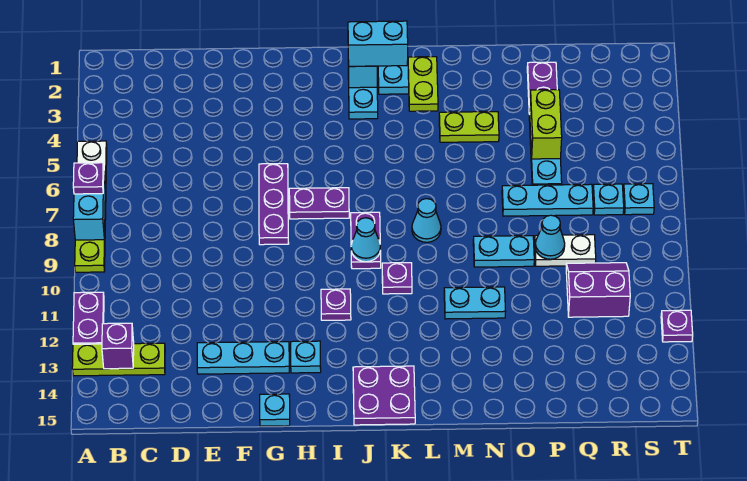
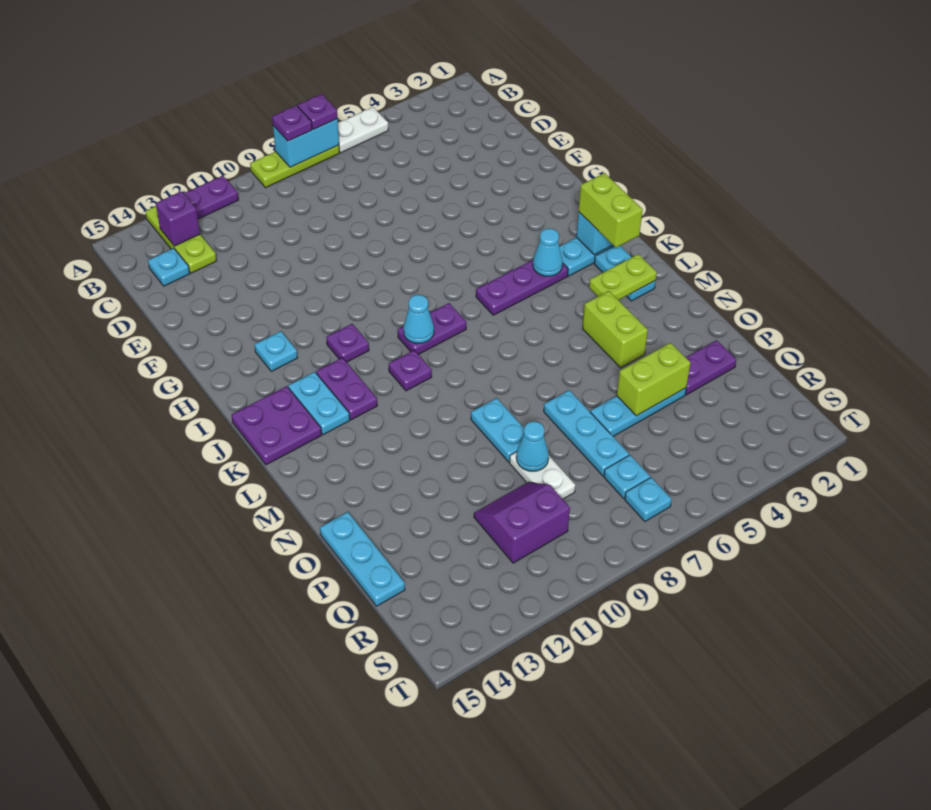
cyan 1x3 plate [197,342,289,374] -> cyan 1x3 plate moved to [320,512,405,606]
purple 1x3 plate [259,164,289,245] -> purple 1x3 plate moved to [476,260,568,315]
cyan 1x1 plate [260,394,290,426] -> cyan 1x1 plate moved to [148,248,190,286]
purple 1x2 plate [289,188,349,219] -> purple 1x2 plate moved to [316,358,377,420]
cyan 1x2 brick [348,21,408,66] -> lime 1x2 brick [579,173,643,248]
cyan 1x1 cone [412,199,441,242] -> cyan 1x1 cone moved to [533,228,563,276]
lime 1x2 plate [439,112,499,142] -> lime 1x2 brick [582,291,648,368]
cyan 1x2 plate [444,287,506,319] -> cyan 1x2 plate moved to [288,372,350,435]
purple 2x2 slope [566,263,630,317] -> purple 2x2 slope turned to [474,482,570,563]
purple 1x1 plate [661,310,693,342] -> purple 1x1 plate moved to [272,105,312,141]

